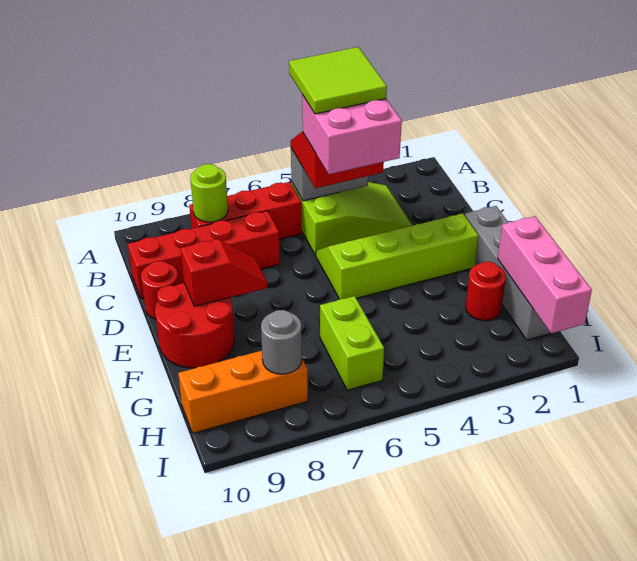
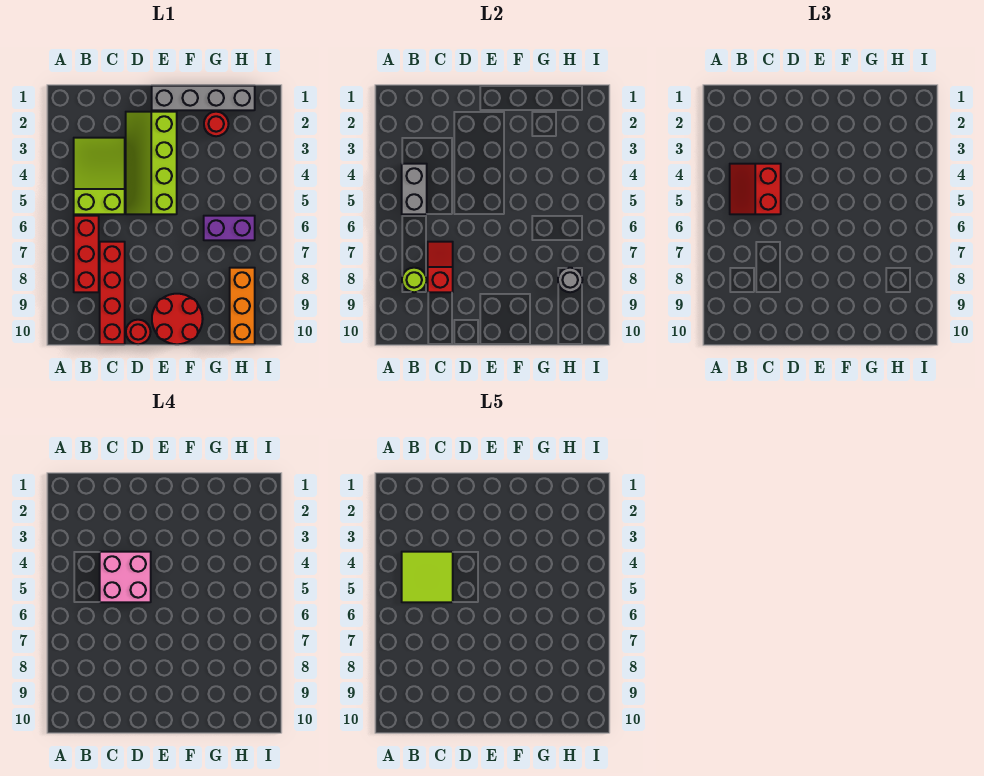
red 1x2 slope [181,239,267,306] -> red 1x2 slope moved to [428,242,453,292]
pink 1x3 brick [498,216,592,333] -> none
lime 1x2 brick [320,296,384,390] -> purple 1x2 brick [204,216,255,240]

